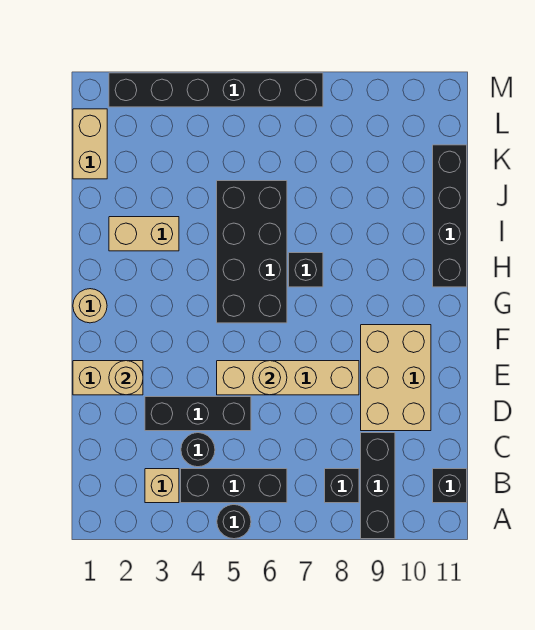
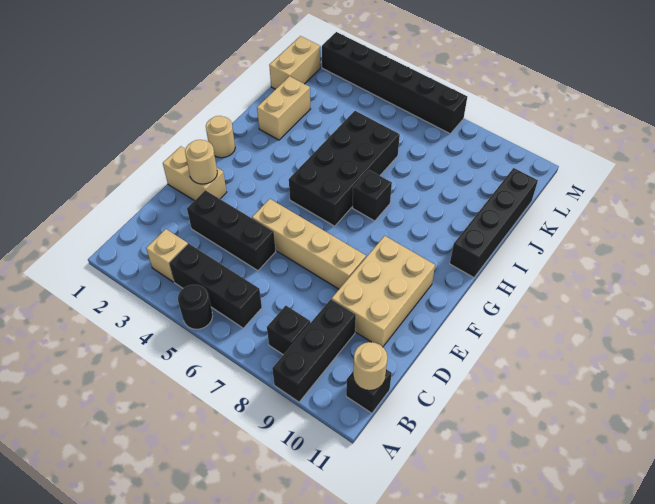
black 1x1 round brick [181,433,215,467] -> none
tan 1x1 round brick [253,361,287,395] -> tan 1x1 round brick moved to [353,342,387,390]
tan 1x2 brick [109,217,179,251] -> tan 1x2 brick turned to [257,76,310,140]

